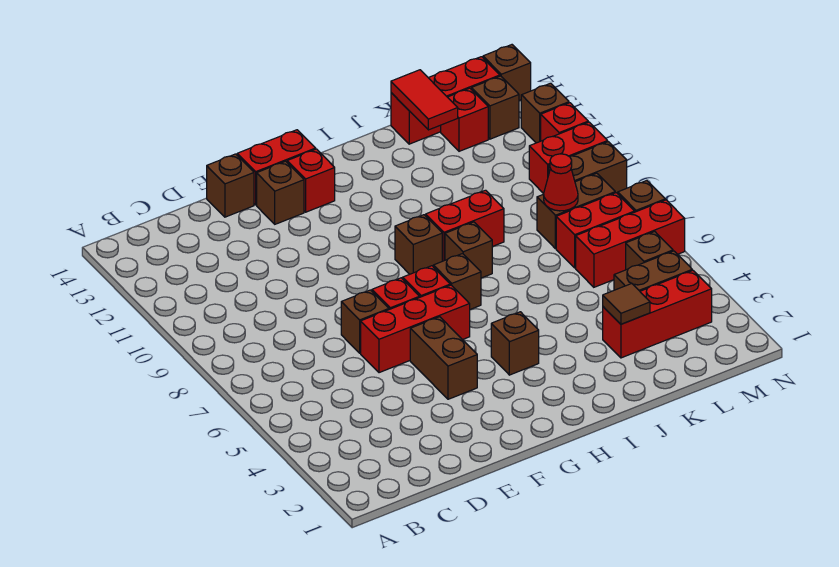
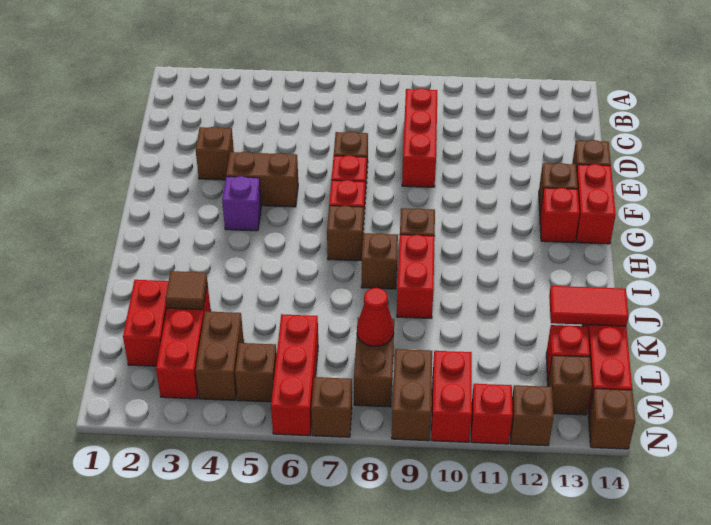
red 1x3 brick [361,285,470,373] -> red 1x3 brick moved to [402,88,437,187]
none -> purple 1x1 brick [222,176,261,231]
brown 1x1 brick [491,312,539,375] -> brown 1x1 brick moved to [196,127,234,180]
red 1x2 brick [556,193,635,268] -> red 1x2 brick moved to [123,280,169,366]

